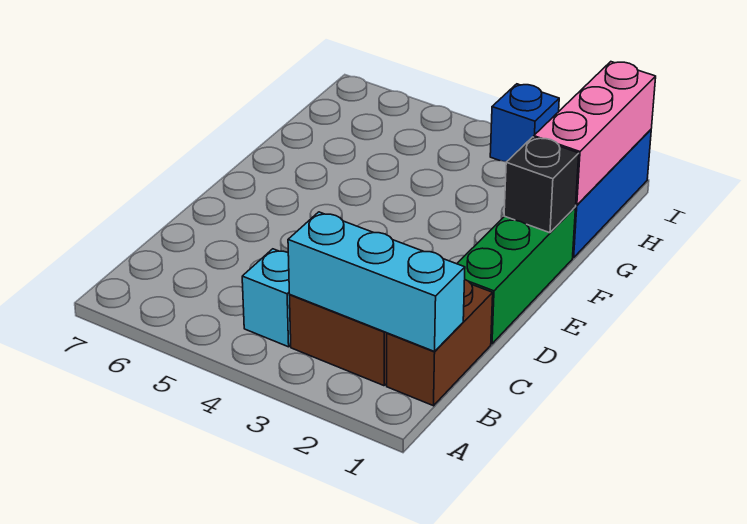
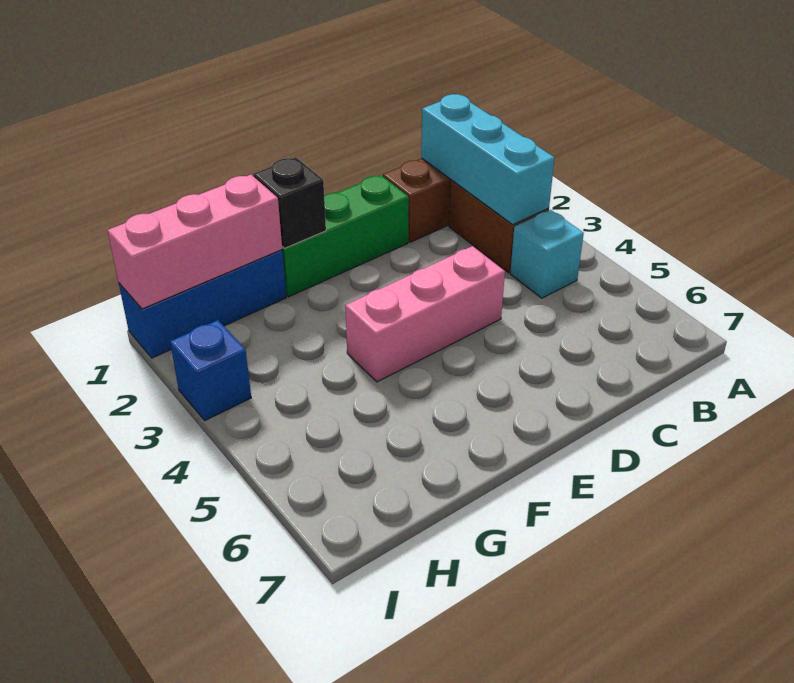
none -> pink 1x3 brick [345,246,505,382]

